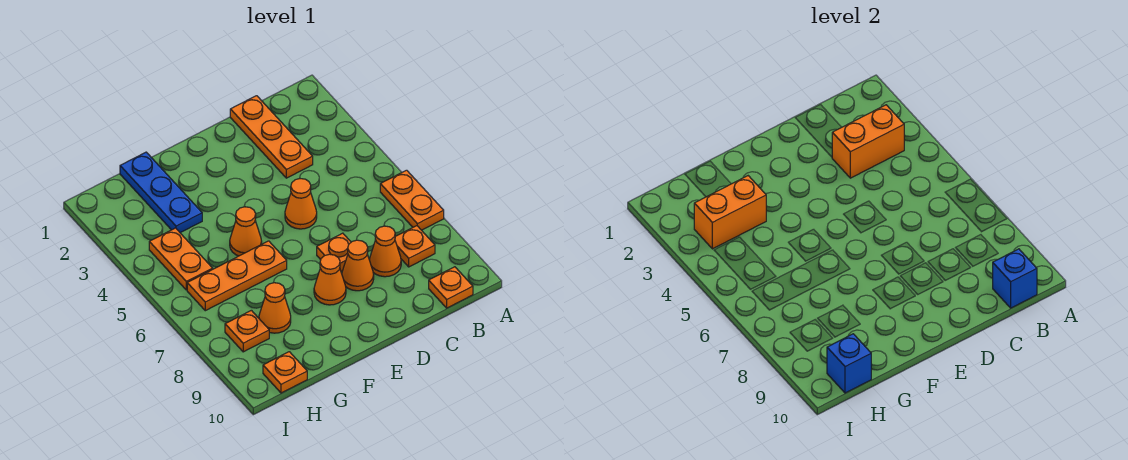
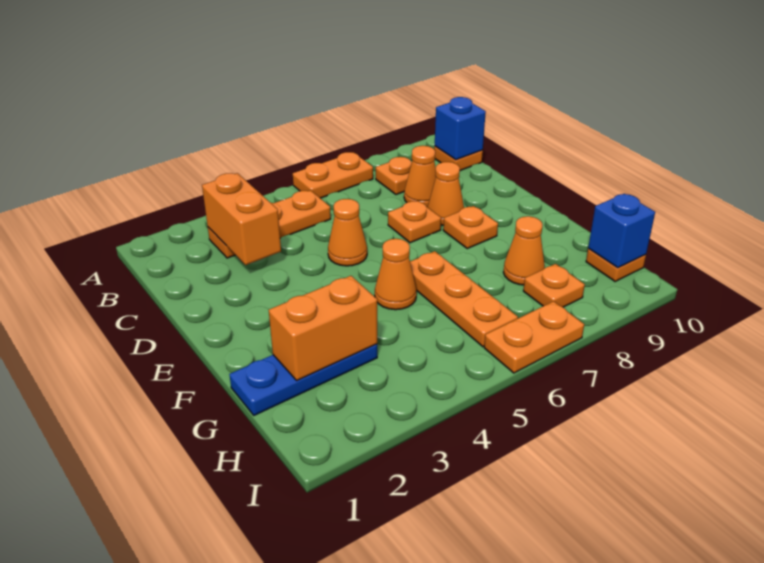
orange 1x3 plate [230,96,313,178] -> orange 1x3 plate moved to [208,190,331,258]
orange 1x1 cone [314,254,346,305] -> orange 1x1 plate [443,206,498,249]
orange 1x2 brick [694,176,766,249] -> orange 1x2 brick turned to [269,276,377,381]
orange 1x2 plate [149,228,213,290] -> orange 1x2 plate moved to [484,301,584,373]

